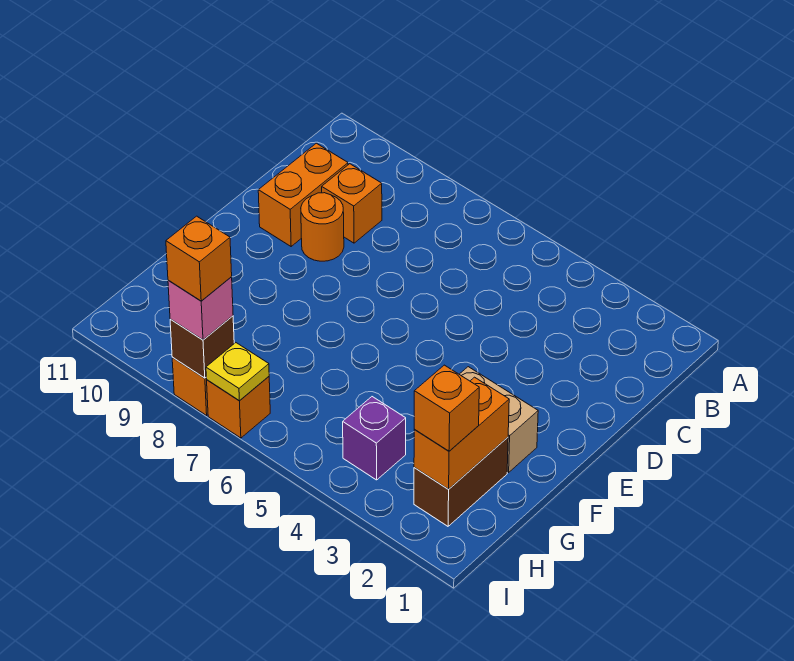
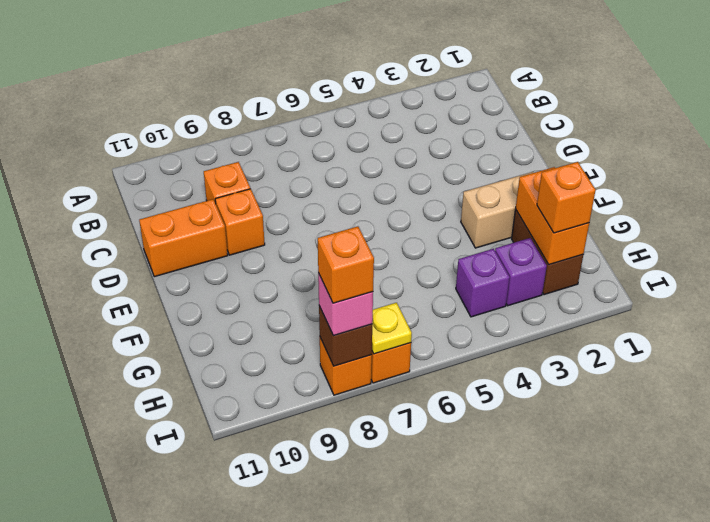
orange 1x2 brick [258,143,348,246] -> orange 1x2 brick turned to [139,199,228,277]
orange 1x1 round brick [301,193,344,261] -> orange 1x1 brick [215,189,265,255]
none -> purple 1x1 brick [495,238,547,306]

